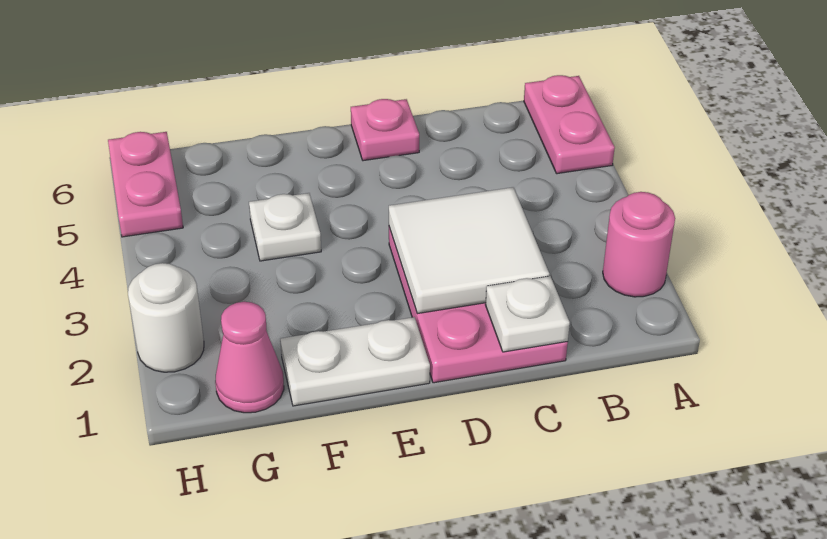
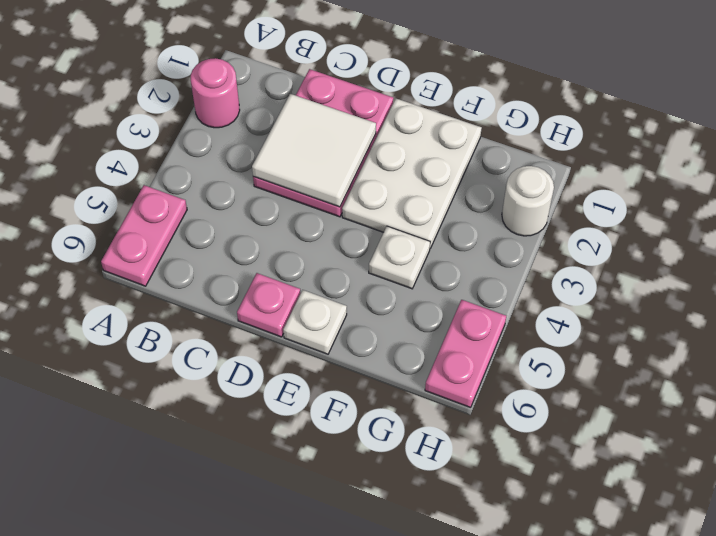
white 1x1 plate [485,276,570,352] -> white 1x1 plate moved to [283,290,347,354]
white 1x2 plate [280,317,430,406] -> white 2x3 plate [342,99,482,248]
pink 1x1 cone [215,302,284,413] -> none

